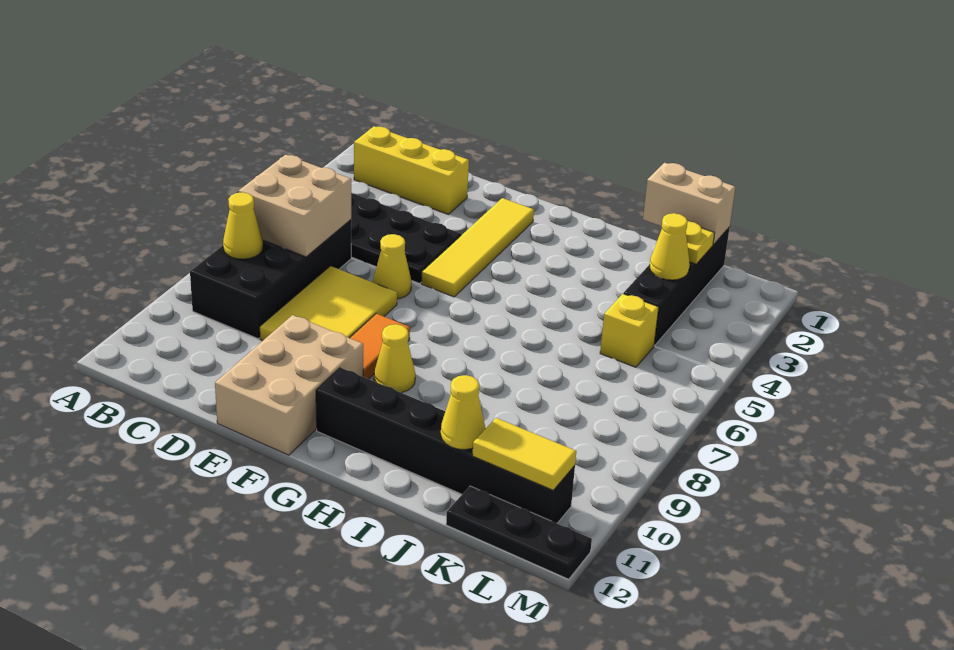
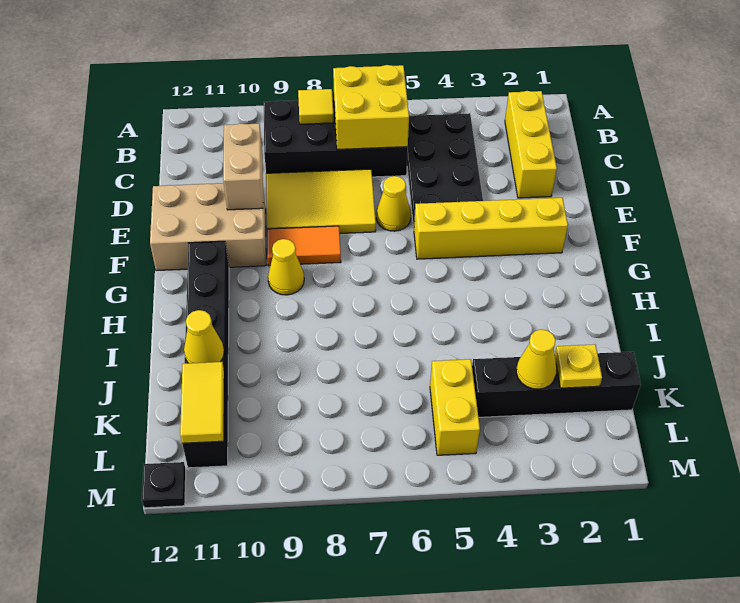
tan 2x2 brick [238,155,351,257] -> yellow 2x2 brick [333,65,409,149]
yellow 1x1 cone [223,192,263,259] -> yellow 1x1 tile [298,89,334,124]
yellow 1x4 tile [421,198,534,297] -> yellow 1x4 brick [414,198,568,259]
tan 1x2 brick [643,163,735,244] -> tan 1x2 brick moved to [223,123,263,210]
yellow 1x1 brick [600,294,659,367] -> yellow 1x2 brick [430,359,480,455]
black 1x3 plate [446,486,592,579] -> black 1x1 plate [142,462,186,508]

